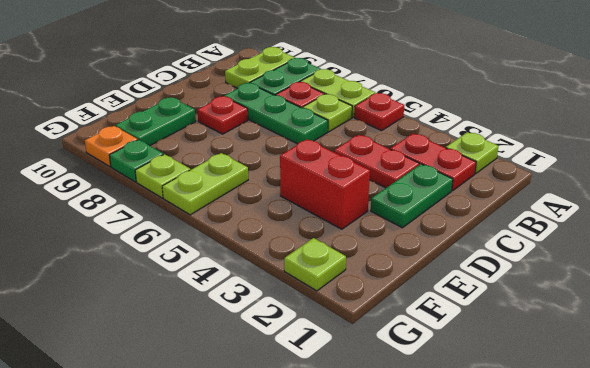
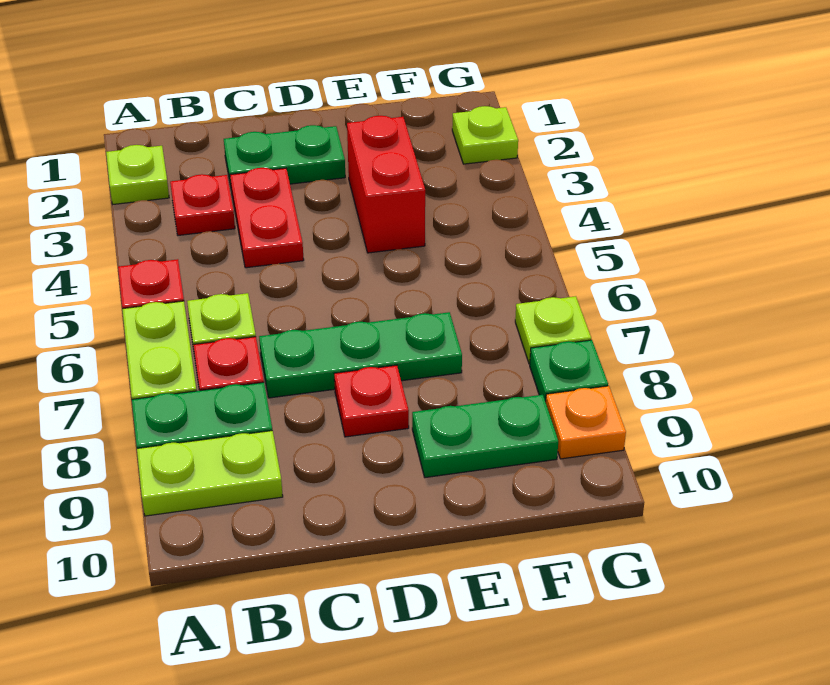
red 1x2 plate [390,134,476,191] -> red 1x1 plate [170,174,235,235]
green 1x3 plate [225,83,328,144] -> green 1x3 plate turned to [259,312,462,398]
lime 1x2 plate [162,153,248,215] -> none

